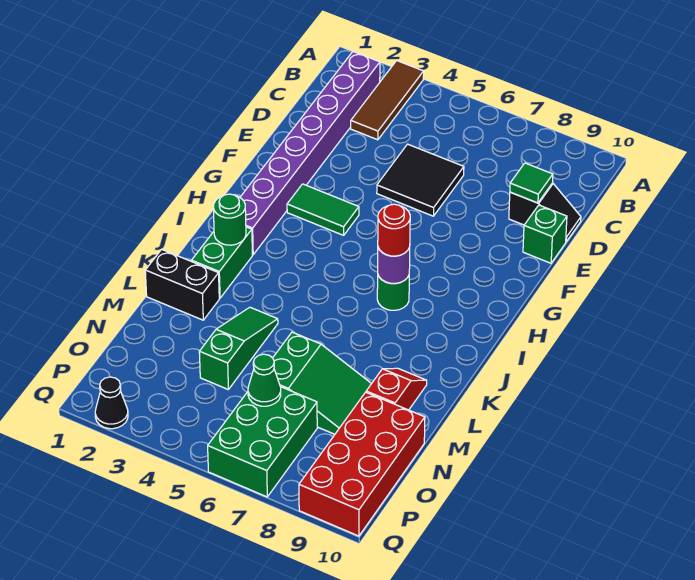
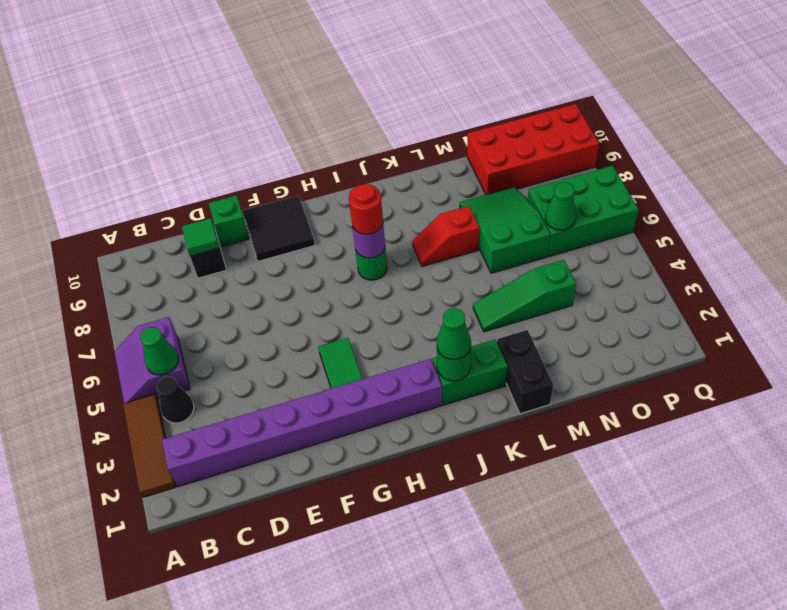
brown 1x3 tile [351,61,424,140] -> brown 1x3 tile turned to [123,394,176,497]
none -> purple 2x2 slope [114,317,190,403]
none -> green 1x1 cone [140,327,178,375]
black 2x2 tile [377,144,464,216] -> black 2x2 tile moved to [243,195,315,261]
none -> green 1x1 cone [437,308,471,360]
red 1x2 slope [366,368,427,410] -> red 1x2 slope moved to [412,206,479,266]
black 1x1 cone [95,377,128,429] -> black 1x1 cone moved to [157,377,194,423]

